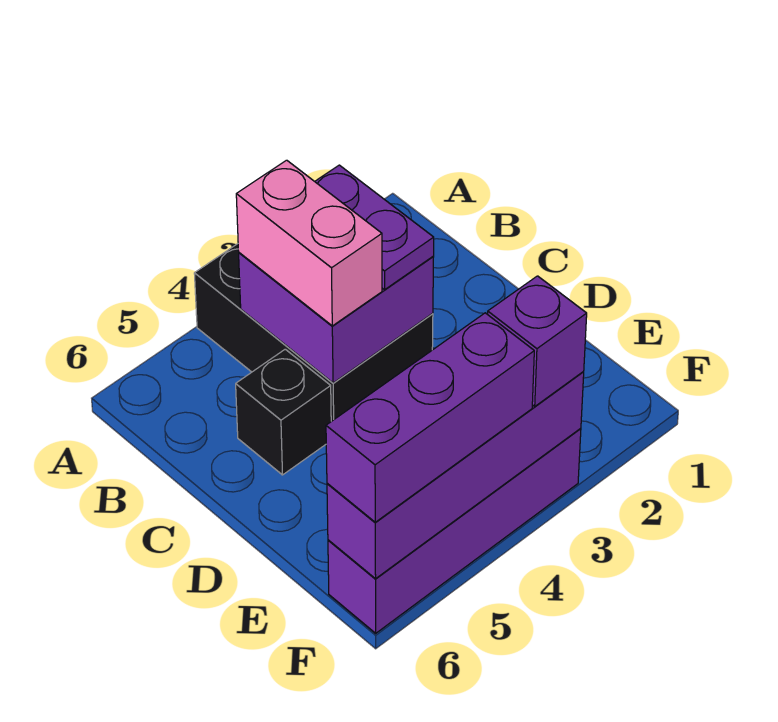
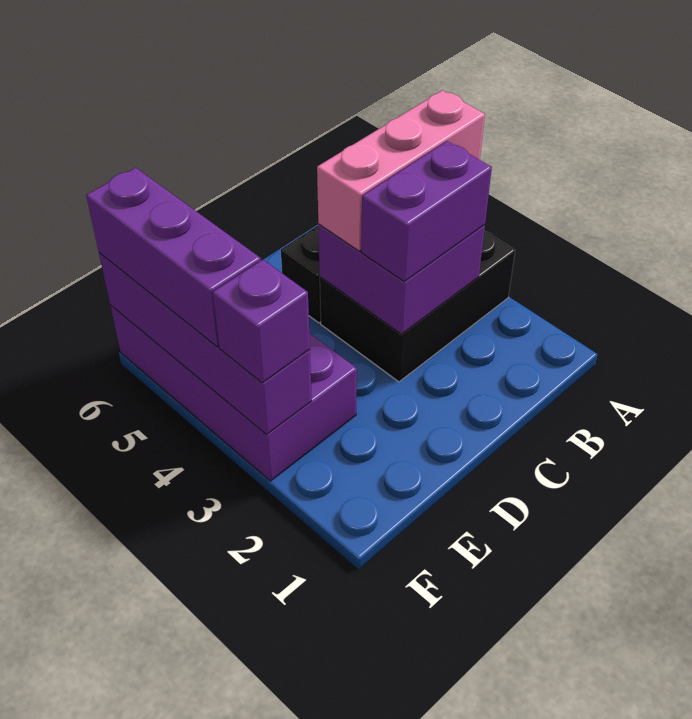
purple 1x2 plate [315,165,434,290] -> purple 1x2 brick [361,141,492,282]
pink 1x2 brick [236,160,382,326] -> pink 1x3 brick [317,90,485,251]
purple 1x4 brick [328,429,581,633] -> purple 2x4 brick [110,305,357,481]

